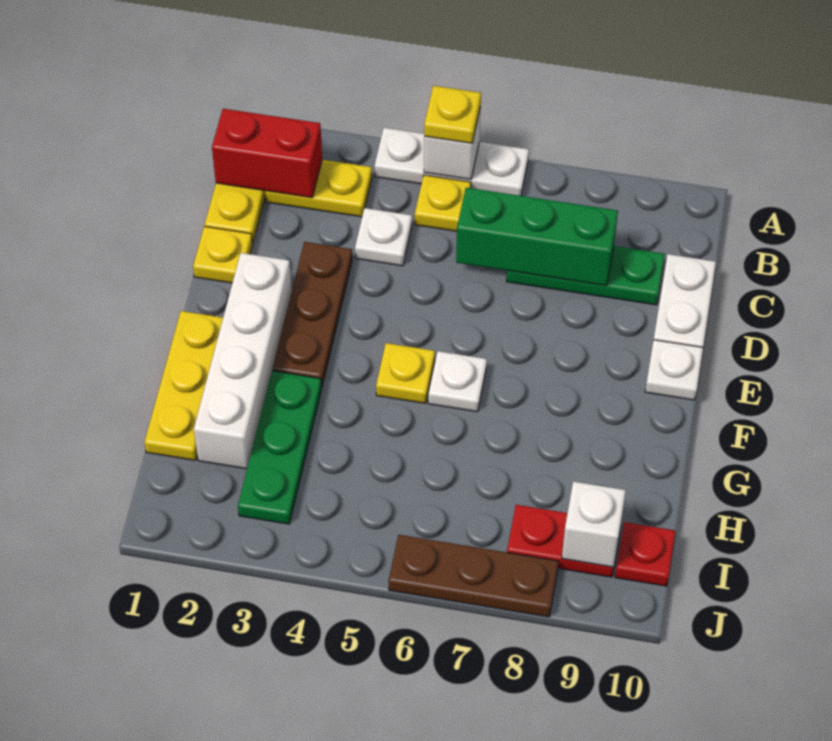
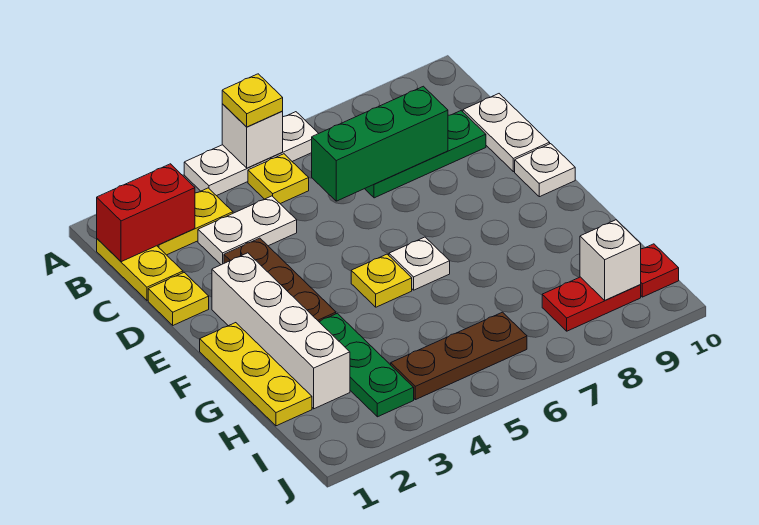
white 1x1 plate [355,208,412,266] -> white 1x2 plate [198,196,297,265]
brown 1x3 plate [388,535,559,617] -> brown 1x3 plate moved to [391,312,527,400]

